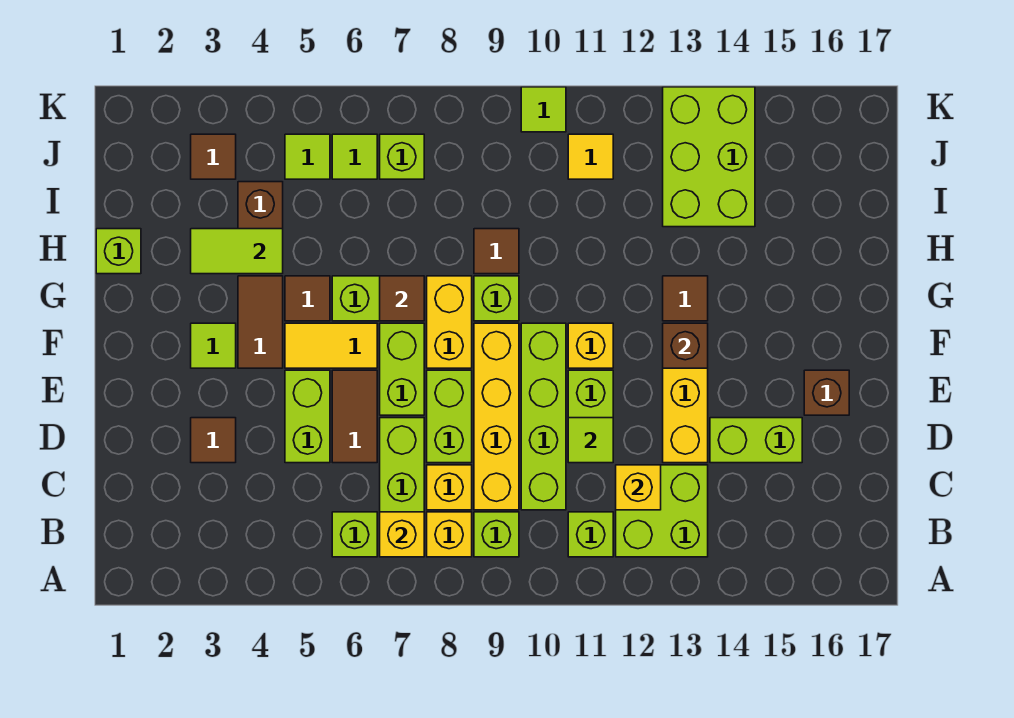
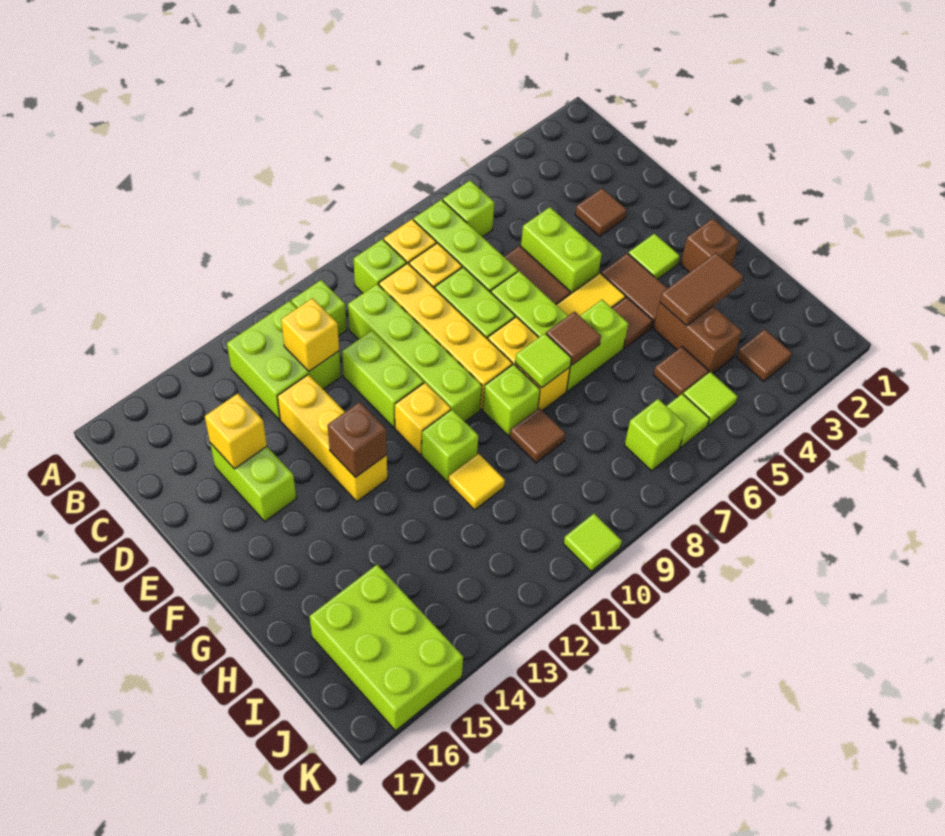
yellow 1x1 brick [380,512,424,557] -> yellow 1x1 brick moved to [205,393,267,469]
lime 1x1 tile [568,418,613,463] -> lime 1x1 tile moved to [515,333,572,388]
lime 1x2 brick [710,418,802,463] -> lime 1x2 brick turned to [210,443,296,521]
brown 1x1 brick [804,370,849,415] -> brown 1x1 brick moved to [681,218,739,272]
brown 1x1 tile [663,276,708,321] -> brown 1x1 tile moved to [653,347,709,397]
lime 1x1 brick [96,229,141,274] -> lime 1x1 brick moved to [422,410,478,482]
lime 1x2 tile [191,229,283,274] -> brown 1x2 tile [660,253,743,326]
lime 2x3 brick [663,87,755,227] -> lime 2x3 brick moved to [309,565,463,731]
yellow 1x1 tile [568,134,613,179] -> yellow 1x1 tile moved to [449,454,505,510]

